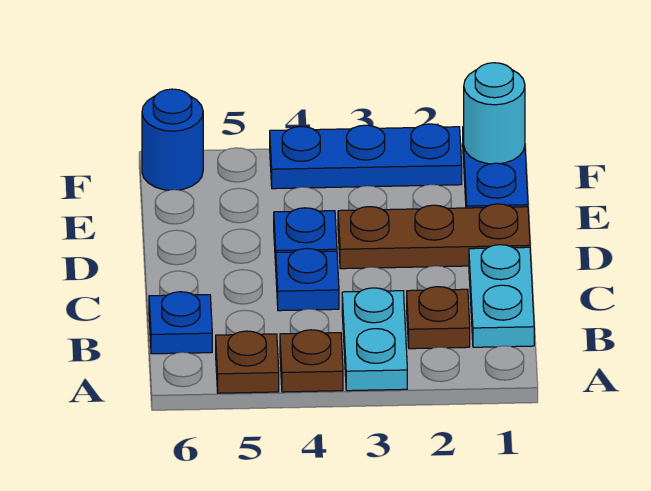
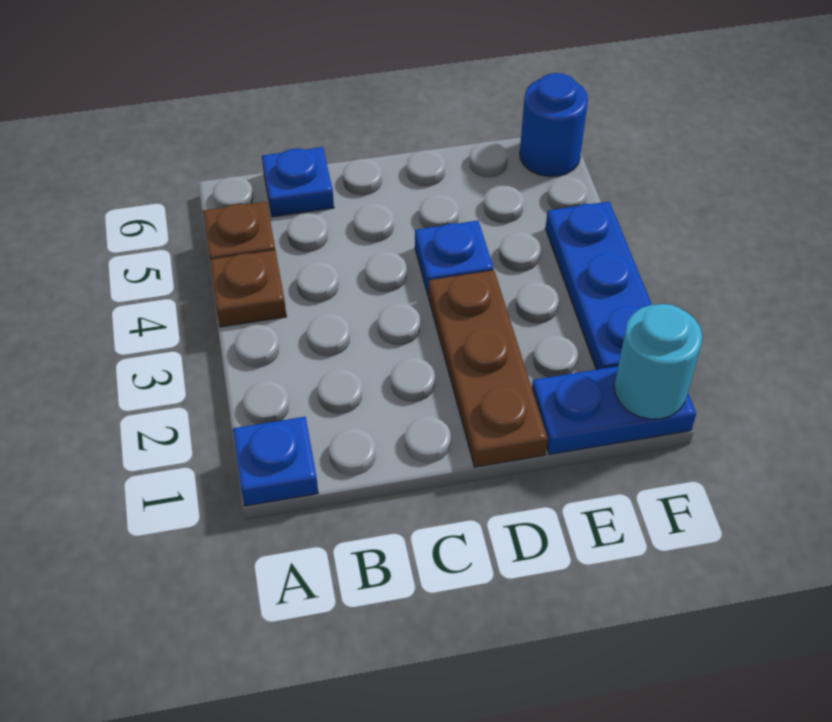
cyan 1x2 plate [342,288,407,391] -> none
cyan 1x2 plate [469,245,534,347] -> none
brown 1x1 plate [407,287,470,349] -> none
blue 1x1 plate [276,249,339,311] -> blue 1x1 plate moved to [233,417,318,506]

